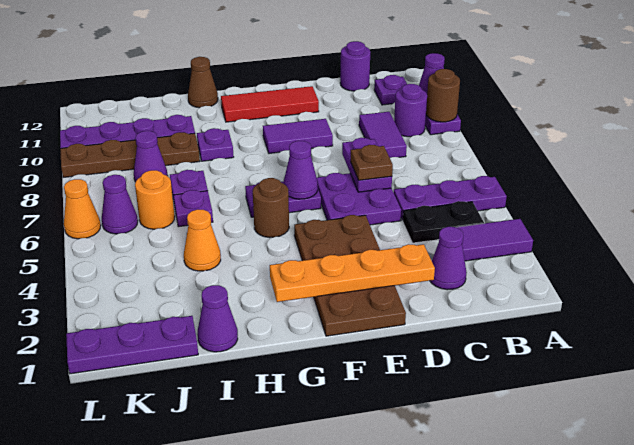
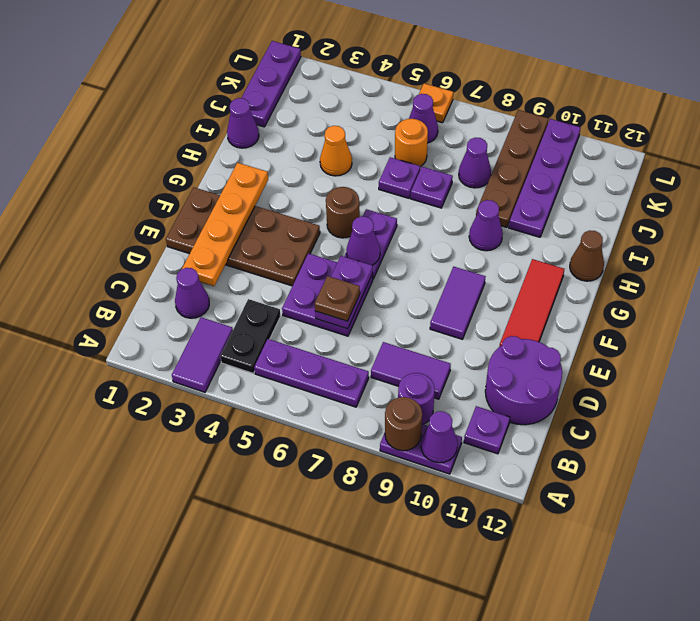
purple 1x3 plate [394,176,507,221] -> purple 1x3 plate turned to [254,339,369,407]
purple 1x1 round brick [340,41,370,91] -> purple 2x2 round brick [485,336,562,425]
purple 1x2 plate [342,138,392,192] -> purple 1x2 plate turned to [315,256,373,329]
purple 1x1 plate [197,128,234,161] -> purple 1x1 cone [469,200,503,251]
orange 1x1 cone [64,179,101,239] -> orange 1x1 plate [419,83,453,123]

